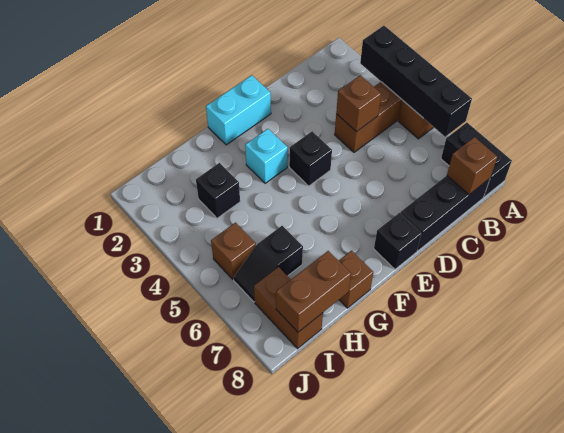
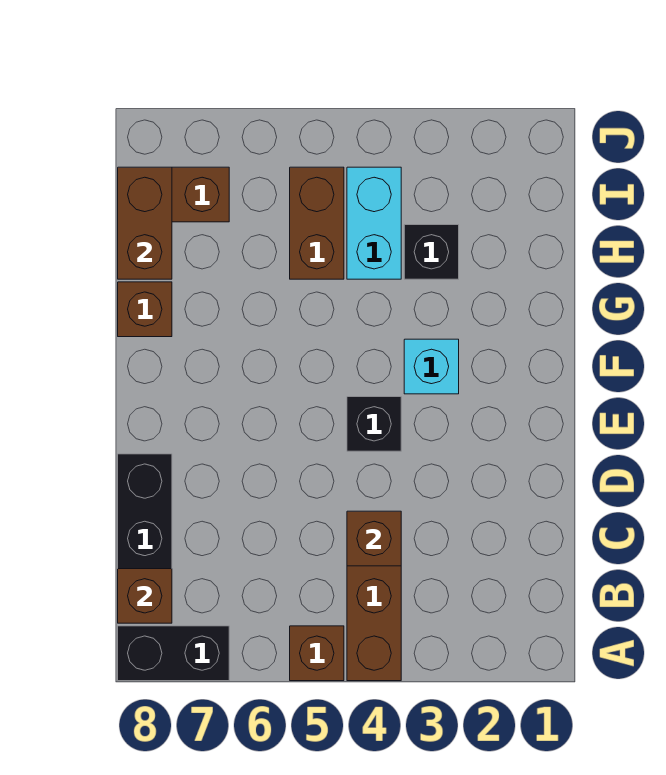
black 1x4 brick [360,26,472,137] -> none
cyan 1x2 brick [206,75,271,145] -> cyan 1x2 brick moved to [347,167,401,279]
black 1x1 brick [374,213,422,269] -> none
black 1x2 slope [234,226,303,302] -> none
brown 1x1 brick [211,223,256,279] -> brown 1x2 brick [290,167,344,279]

